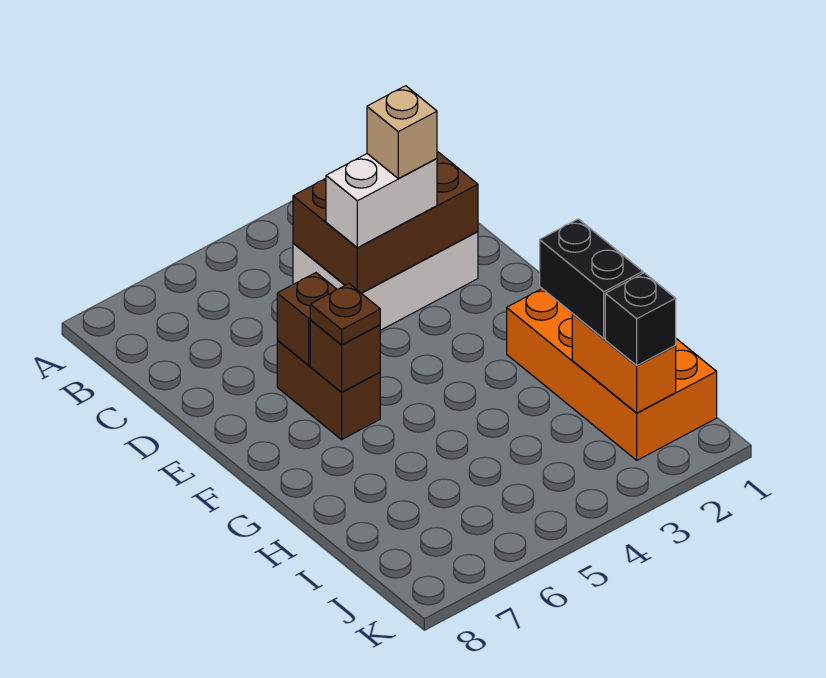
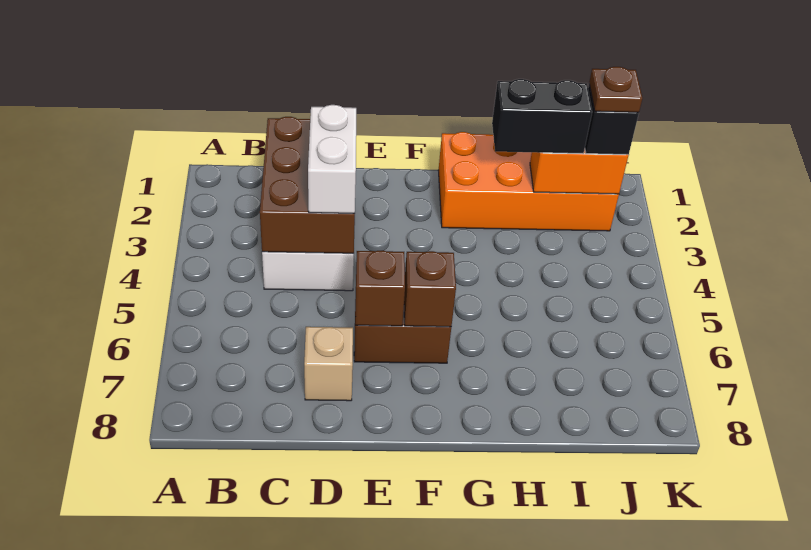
tan 1x1 brick [367,86,437,178] -> tan 1x1 brick moved to [304,327,353,401]
brown 1x1 plate [310,284,380,345] -> brown 1x1 plate moved to [589,67,642,112]

